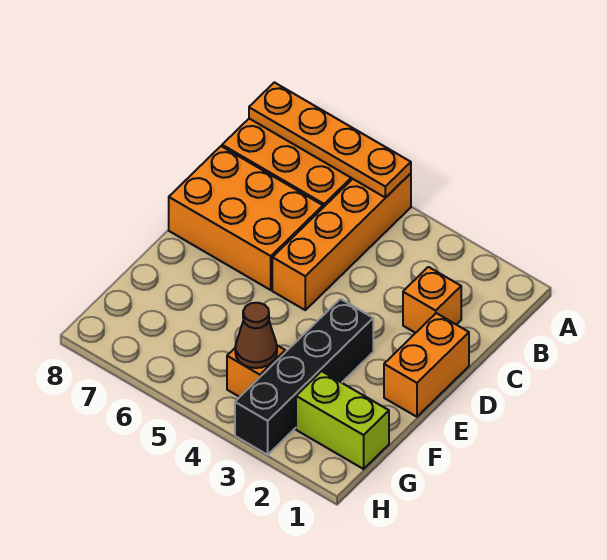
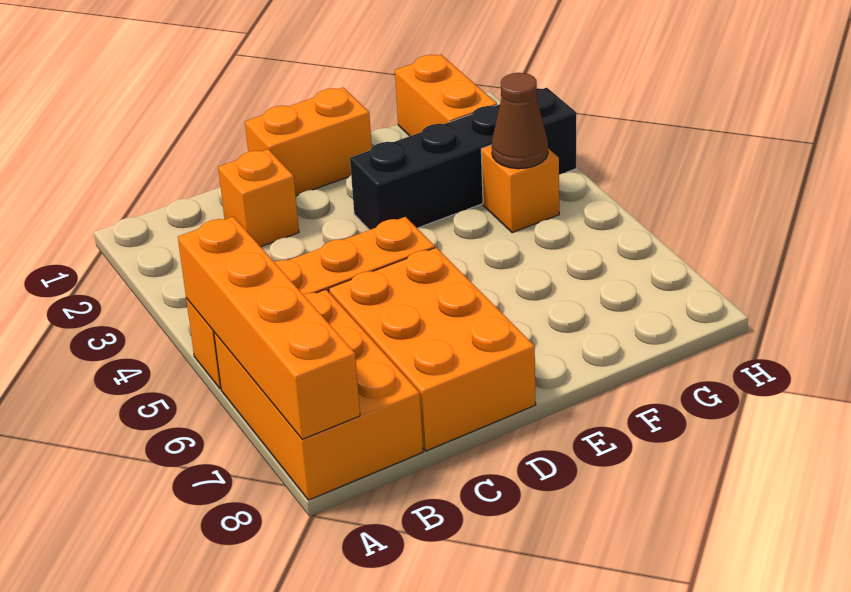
orange 1x4 plate [249,82,411,198] -> orange 1x4 brick [178,217,360,439]
lime 1x2 brick [296,371,389,469] -> orange 1x2 brick [395,54,497,136]

